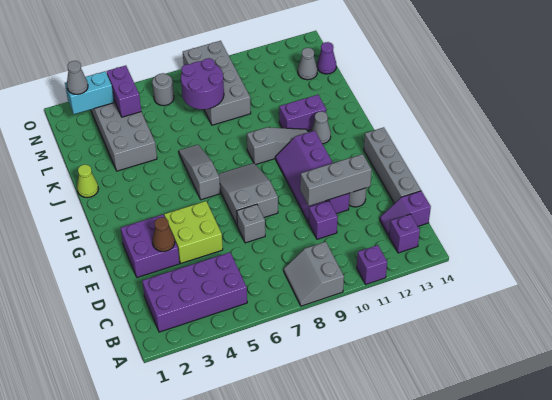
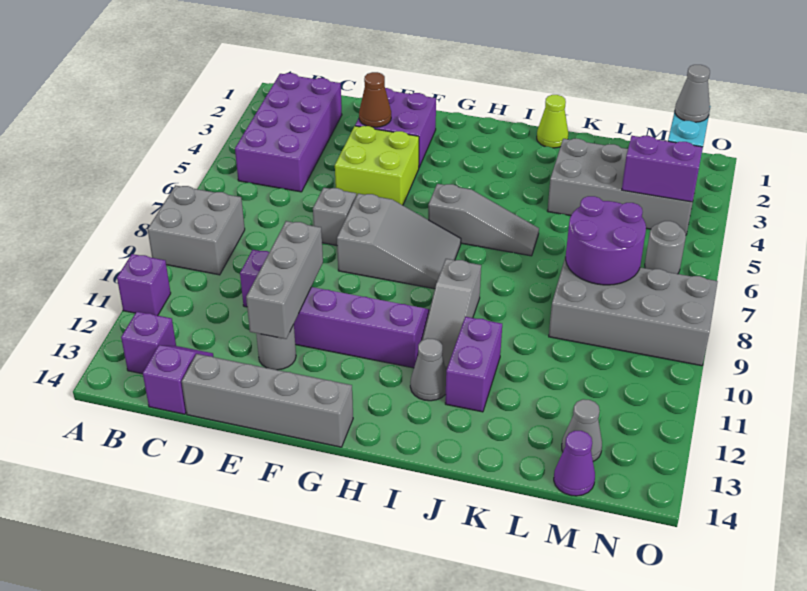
grey 2x2 slope [284,242,344,306] -> grey 2x2 brick [148,185,245,275]

